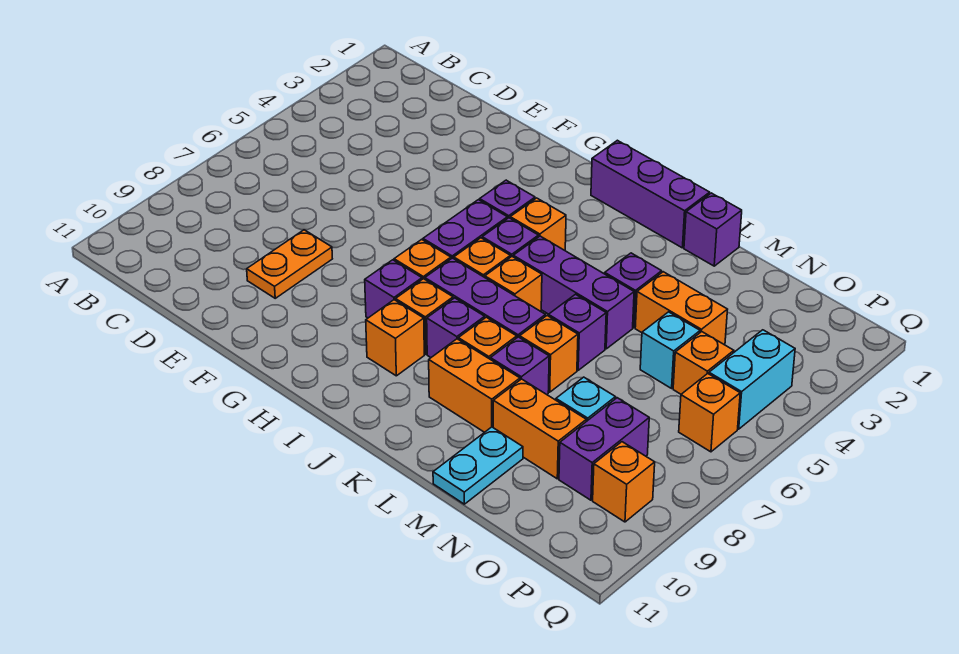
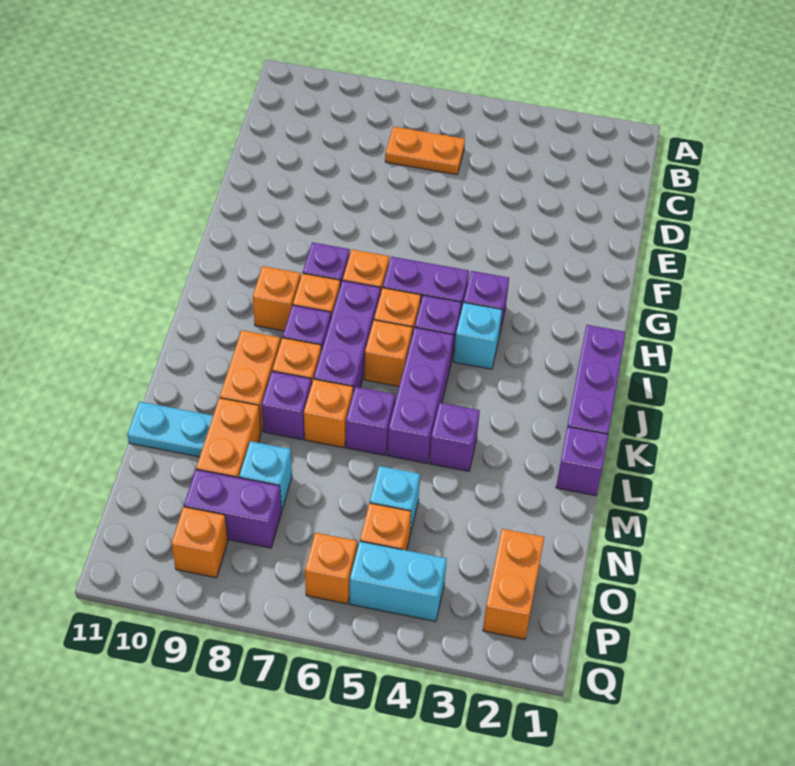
orange 1x2 plate [247,230,332,298] -> orange 1x2 plate moved to [385,126,465,175]
orange 1x1 brick [510,198,566,250] -> cyan 1x1 brick [454,302,502,369]
orange 1x2 brick [635,272,728,345] -> orange 1x2 brick moved to [483,529,544,639]

